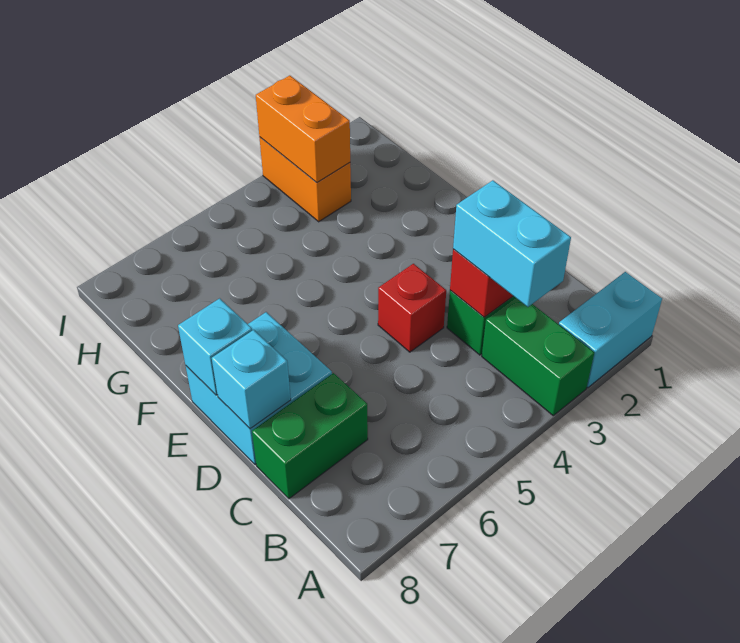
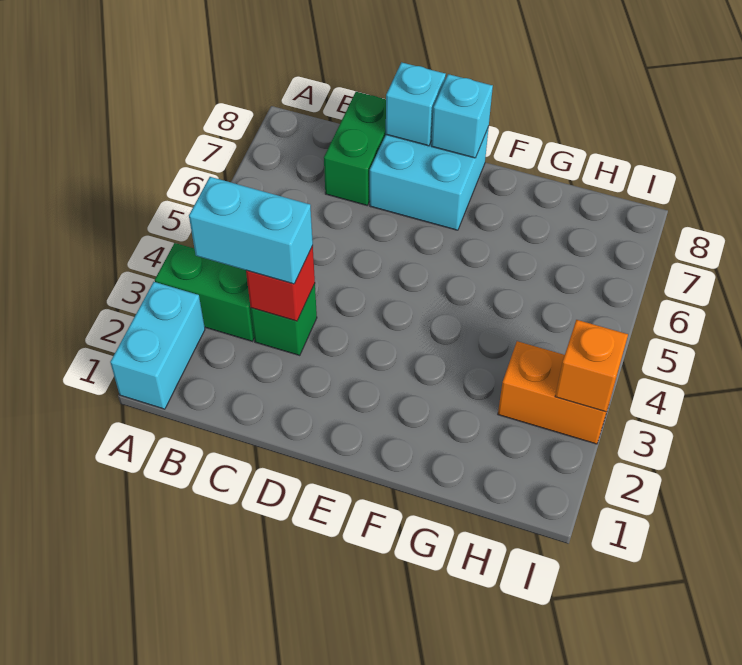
red 1x1 brick [378,264,446,352] -> none
orange 1x2 brick [256,76,350,182] -> orange 1x1 brick [555,320,628,412]

